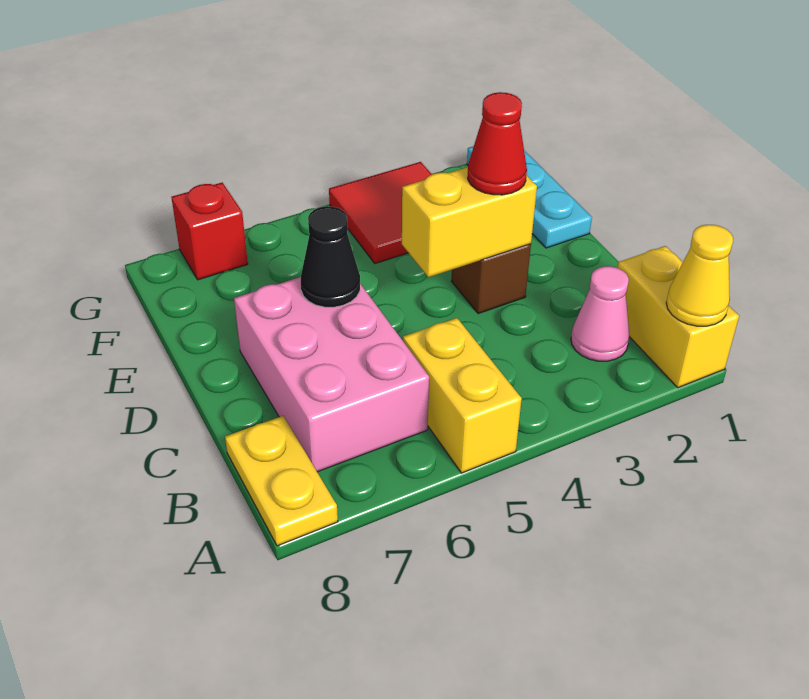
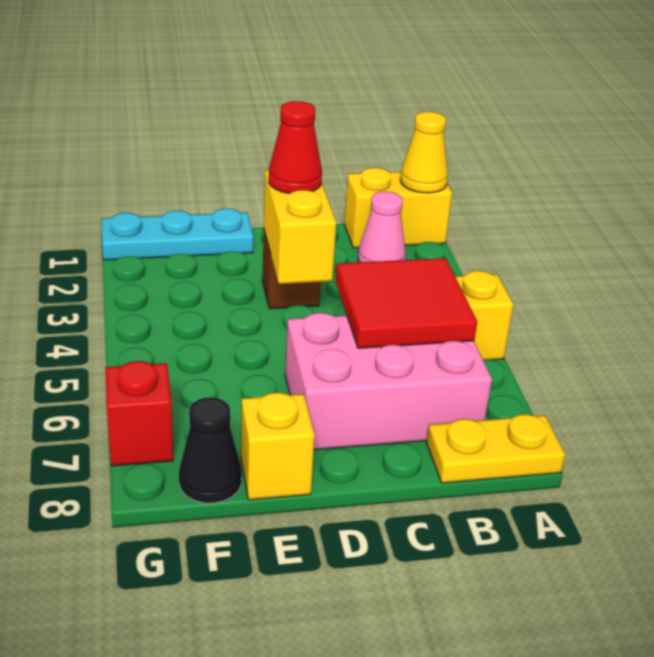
black 1x1 cone [301,206,360,307] -> black 1x1 cone moved to [179,397,242,503]
none -> yellow 1x1 brick [241,393,315,500]
red 2x2 tile [329,162,432,264] -> red 2x2 tile moved to [336,258,477,348]

